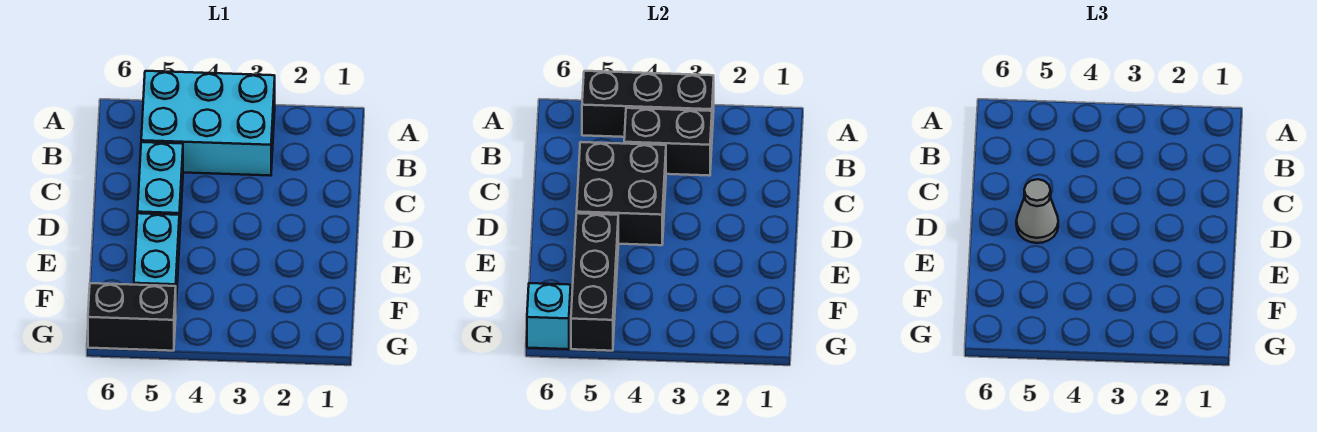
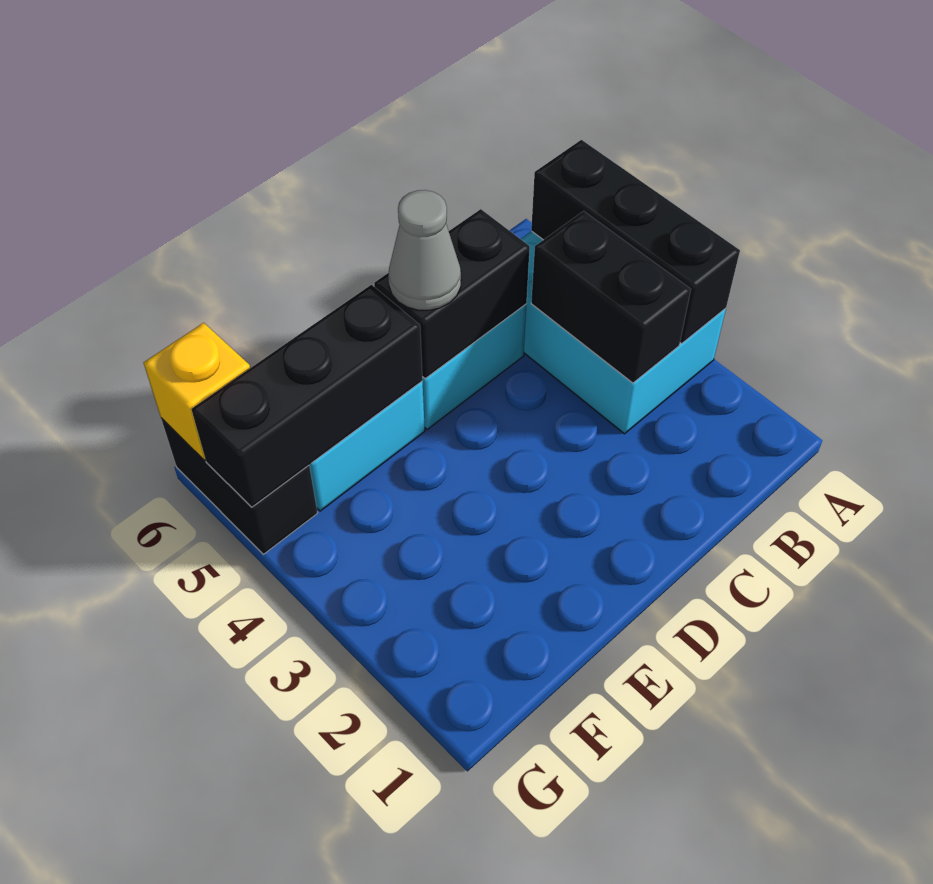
black 2x2 brick [577,142,666,245] -> black 1x2 brick [374,209,530,379]
cyan 1x1 brick [527,283,571,349] -> yellow 1x1 brick [144,323,250,460]

